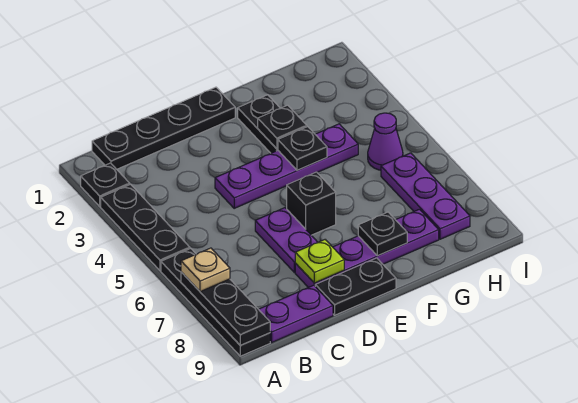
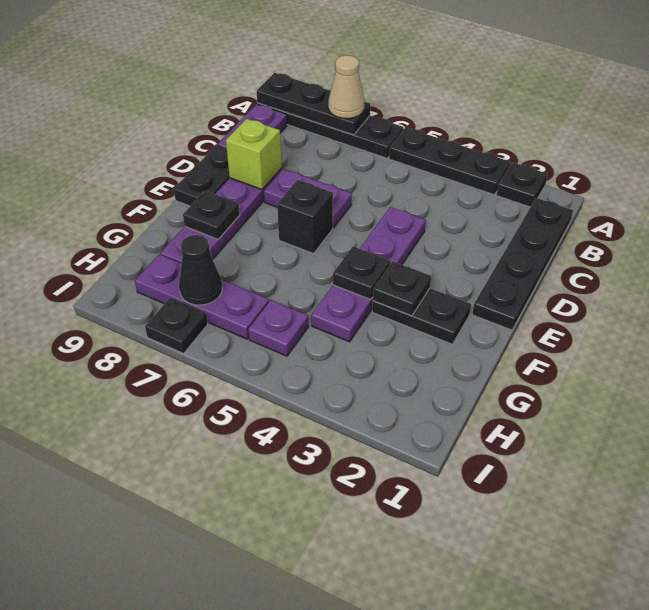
tan 1x1 plate [181,248,230,292] -> tan 1x1 cone [328,55,364,119]
lime 1x1 plate [295,240,344,283] -> lime 1x1 brick [226,119,281,190]
purple 1x1 cone [368,113,403,170] -> purple 1x1 plate [248,300,309,356]
none -> black 1x1 cone [179,235,222,305]
none -> black 1x1 plate [145,298,208,354]

